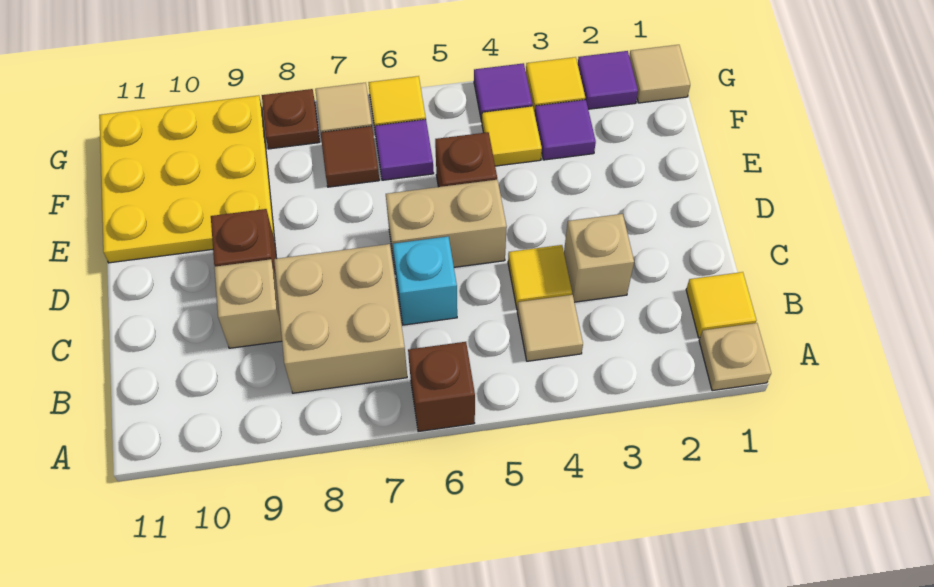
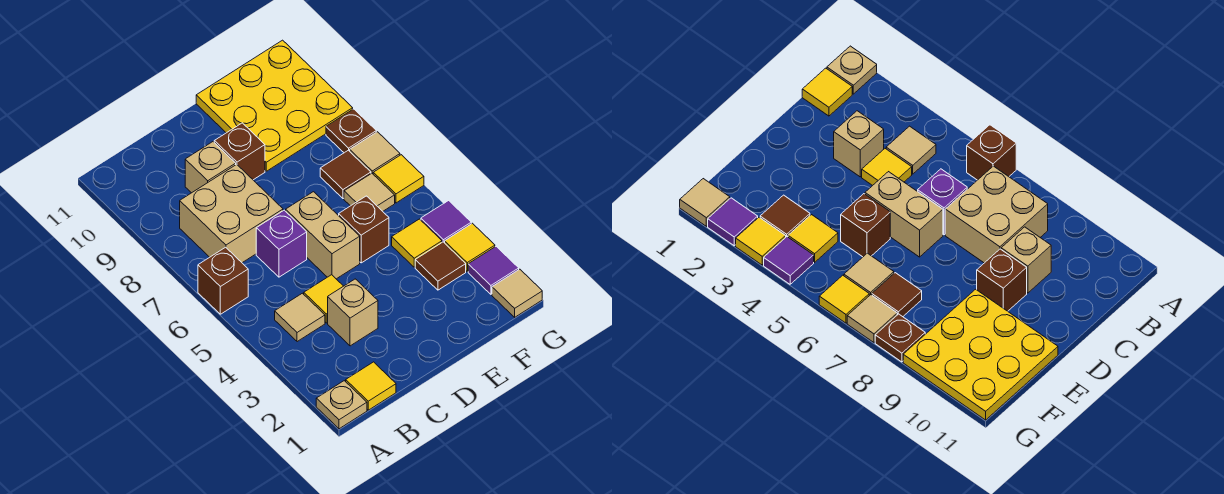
cyan 1x1 brick [393,236,457,325] -> purple 1x1 brick [256,210,307,277]
purple 1x1 tile [535,100,596,160] -> brown 1x1 tile [415,242,466,290]
purple 1x1 tile [375,119,434,180] -> tan 1x1 tile [344,173,395,211]

